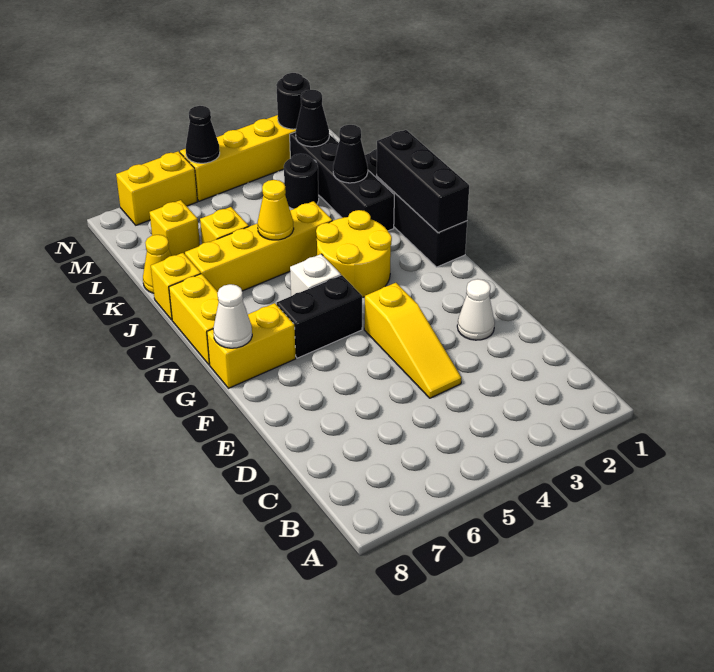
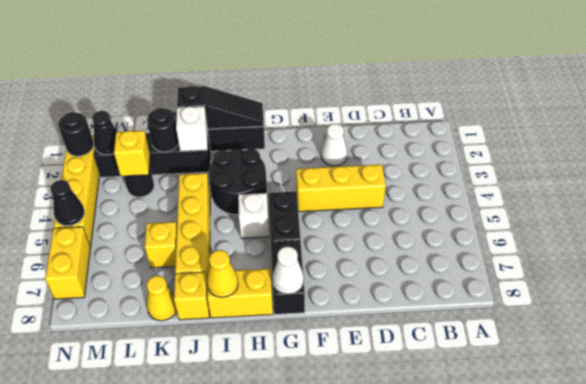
yellow 1x3 slope [364,283,461,398] -> yellow 1x3 brick [296,164,386,212]
yellow 1x2 brick [207,303,296,388] -> black 1x2 brick [271,241,305,314]
black 1x3 brick [377,130,469,233] -> black 1x3 slope [177,86,264,129]
yellow 2x2 round brick [316,210,392,297] -> black 2x2 round brick [209,149,267,215]
none -> white 1x1 brick [176,106,208,151]
yellow 1x1 cone [258,180,294,240] -> yellow 1x1 cone moved to [207,250,238,297]
black 1x1 cone [333,125,368,183] -> black 1x1 round brick [147,108,179,152]
yellow 1x1 brick [149,200,200,256] -> yellow 1x1 brick moved to [114,131,150,176]

